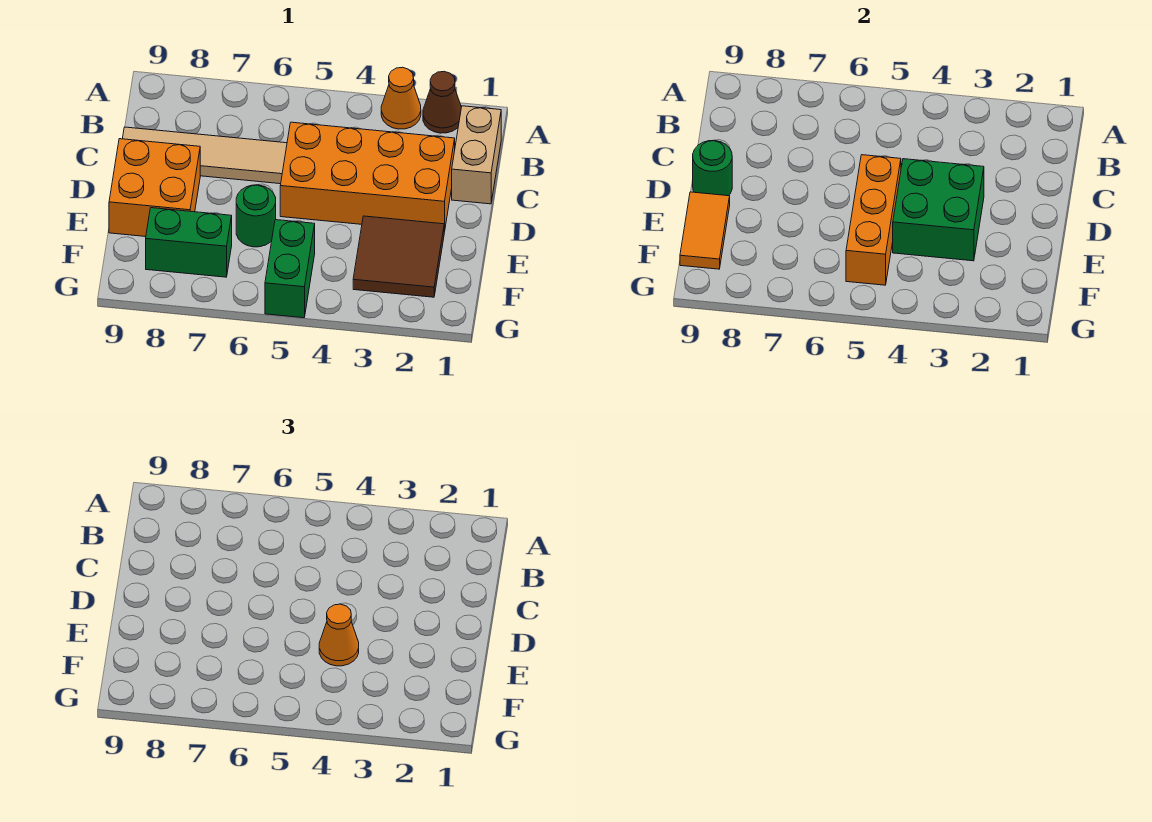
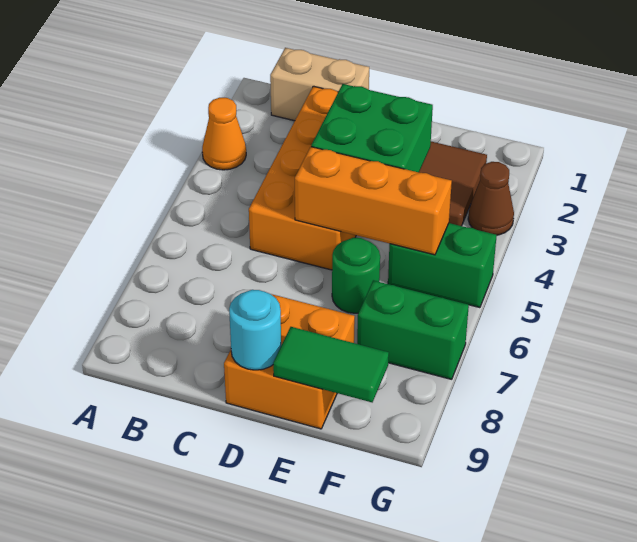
brown 1x1 cone [423,72,461,133] -> brown 1x1 cone moved to [468,162,514,235]
tan 1x4 tile [122,127,287,184] -> none
green 1x1 round brick [693,141,732,196] -> cyan 1x1 round brick [229,290,281,370]
orange 1x1 cone [319,604,359,666] -> none
orange 1x2 tile [680,192,730,269] -> green 1x2 tile [273,327,389,402]
green 1x2 brick [146,208,232,277] -> green 1x2 brick turned to [357,280,469,379]

